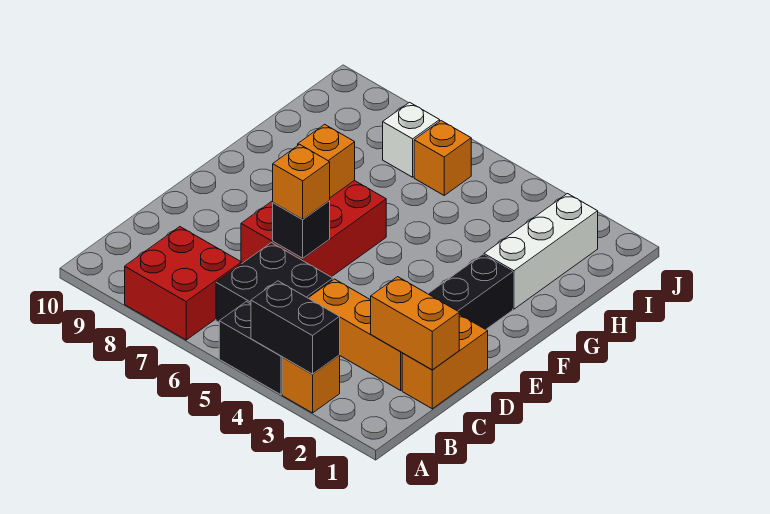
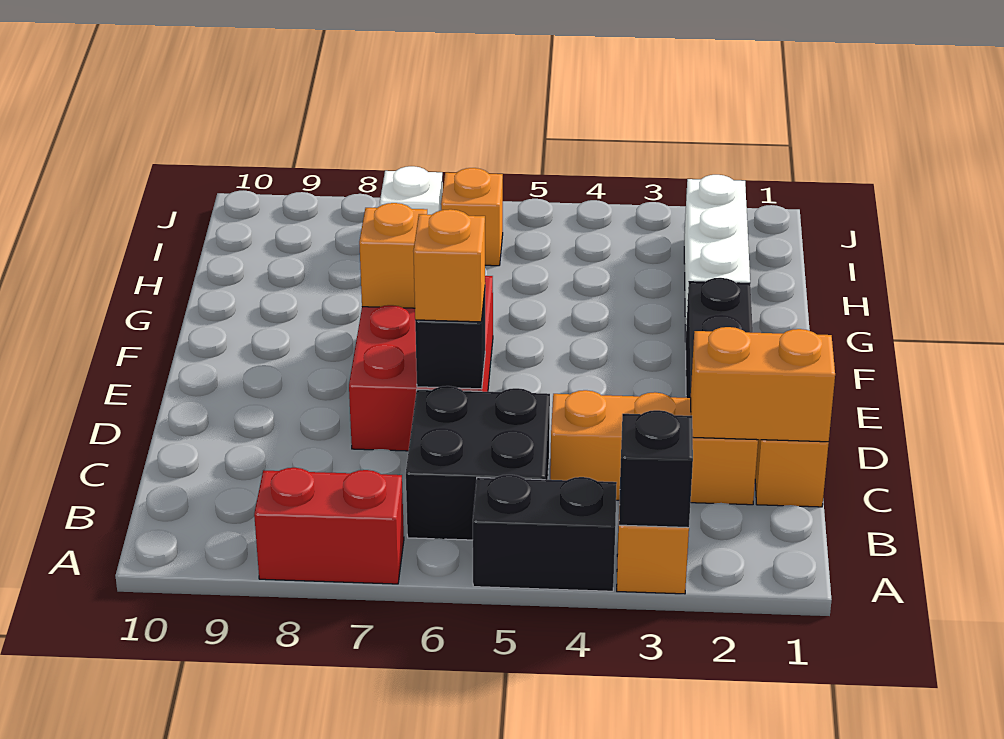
black 1x2 brick [251,281,340,374] -> black 1x1 brick [619,410,693,528]
red 2x2 brick [125,227,241,340] -> red 1x2 brick [254,468,404,584]

